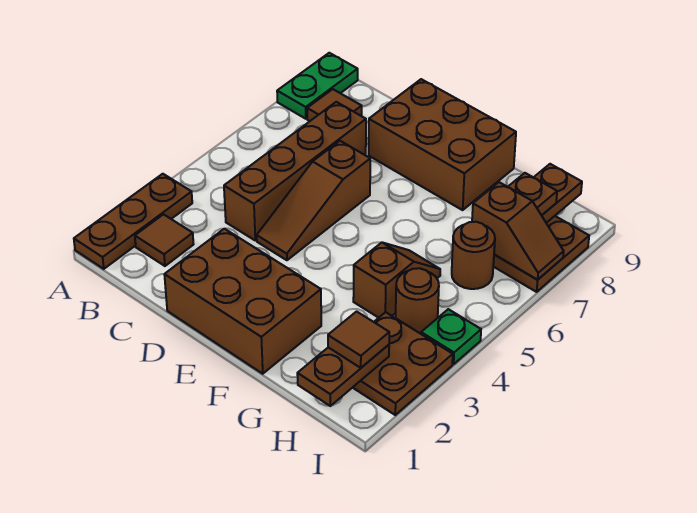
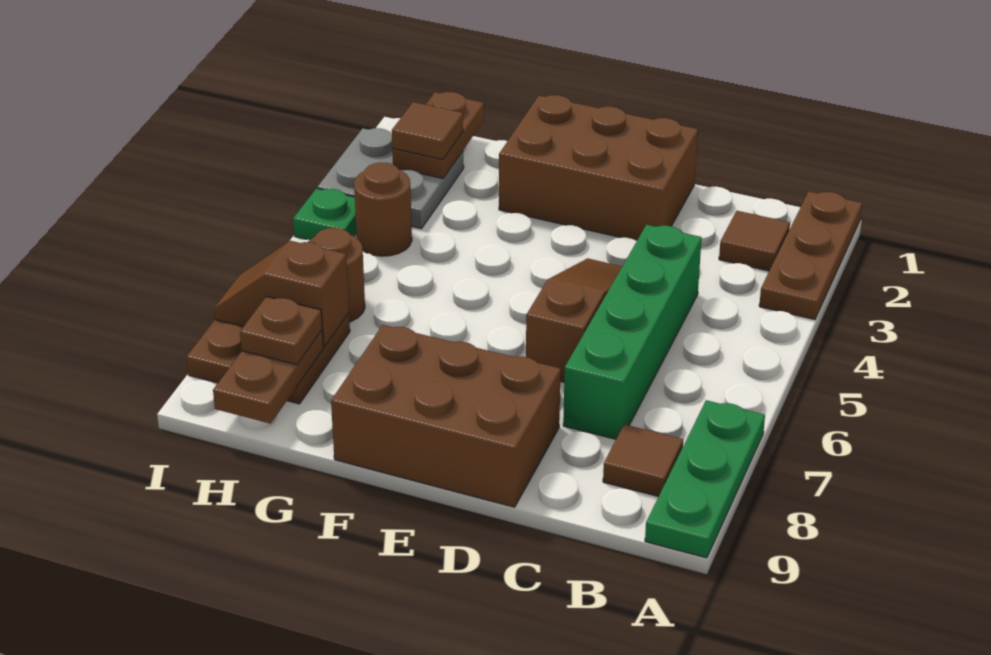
green 1x2 plate [277,53,358,119] -> green 1x3 plate [645,400,765,558]
brown 1x4 brick [224,102,366,240] -> green 1x4 brick [563,225,702,439]
brown 1x2 slope [353,243,440,318] -> none
brown 2x2 plate [353,312,453,415] -> grey 2x2 plate [318,128,464,229]

